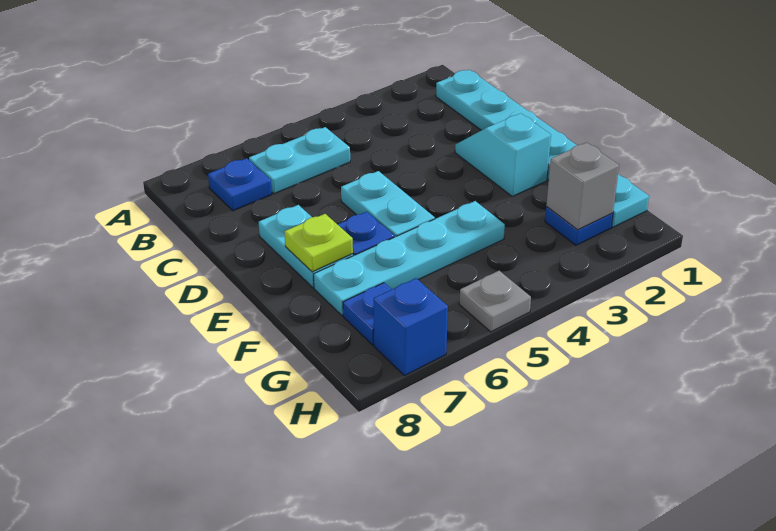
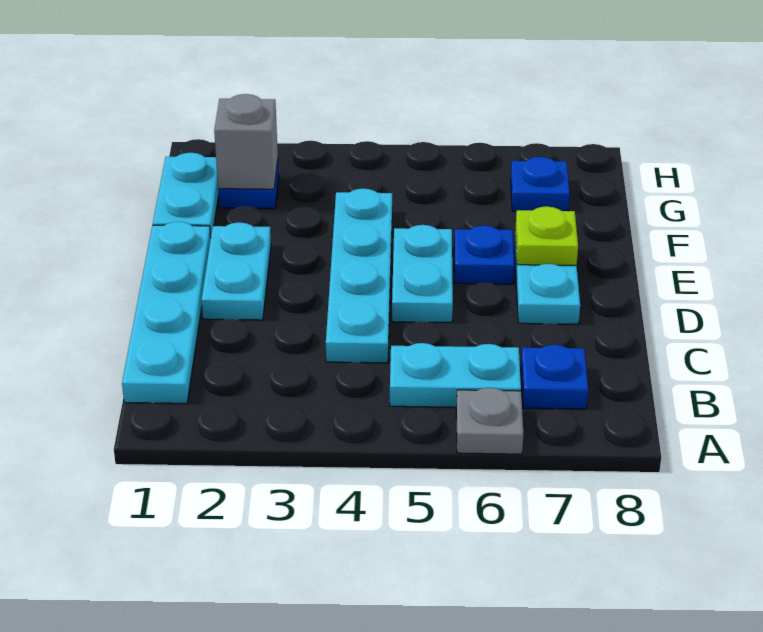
cyan 1x2 slope [455,113,551,196] -> cyan 1x2 plate [201,222,271,320]
cyan 1x4 plate [314,201,505,316] -> cyan 1x4 plate turned to [326,188,392,363]
grey 1x1 plate [459,271,531,332] -> grey 1x1 plate moved to [456,388,523,454]
blue 1x1 brick [374,278,448,376] -> none

